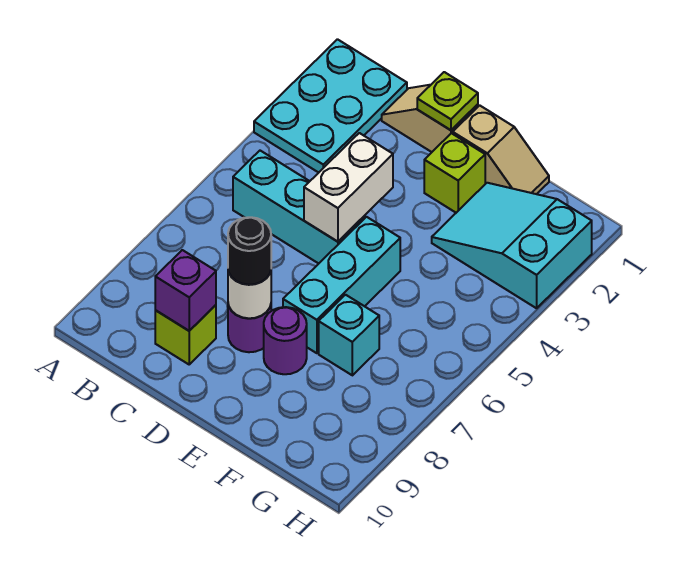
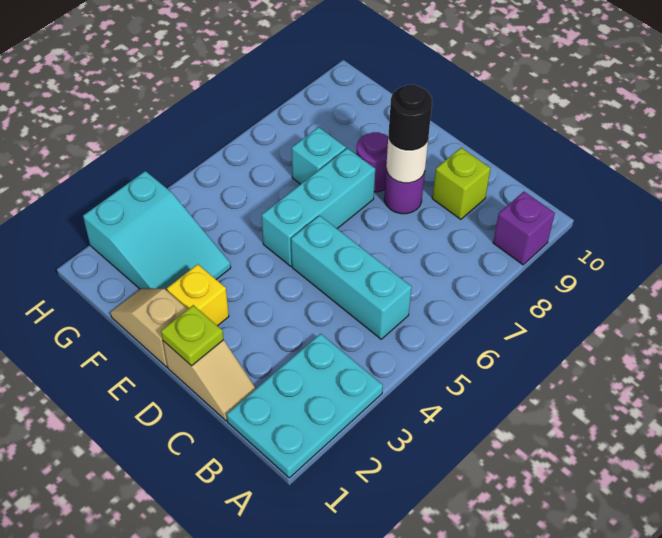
purple 1x1 brick [155,250,216,331] -> purple 1x1 brick moved to [493,192,555,265]
white 1x2 brick [304,133,393,242] -> none
lime 1x1 brick [424,133,485,213] -> yellow 1x1 brick [167,264,229,326]

